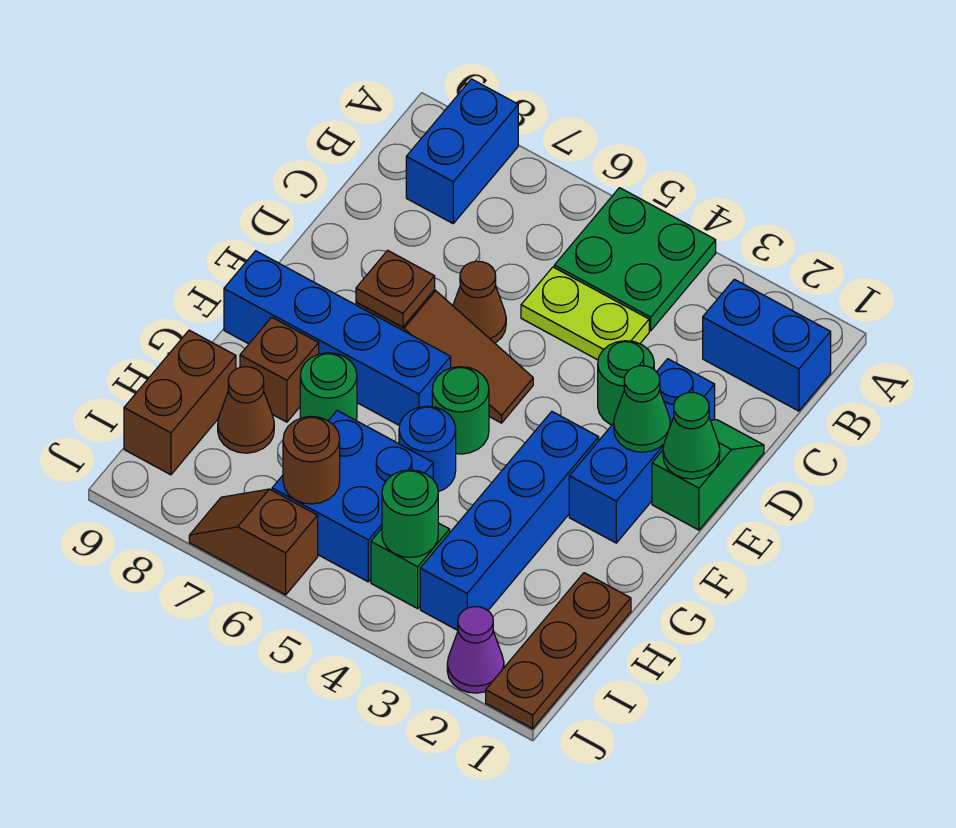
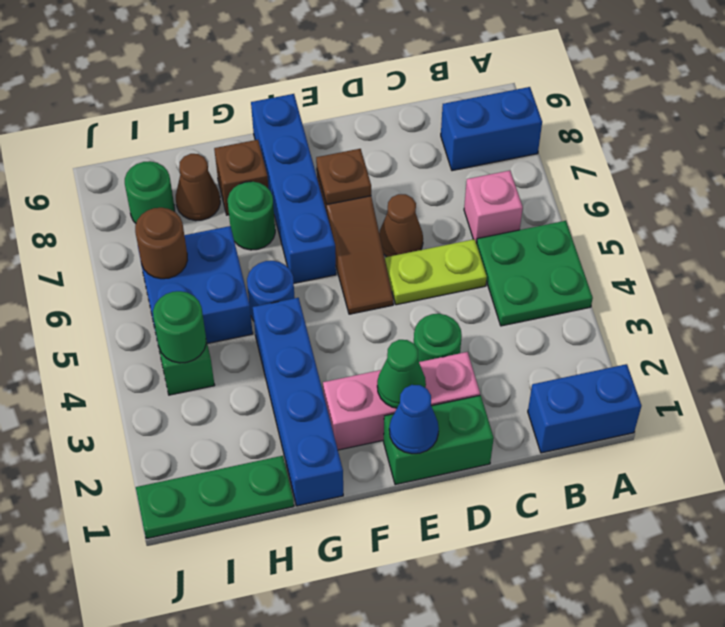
blue 1x2 brick [703,279,831,411] -> blue 1x2 brick turned to [528,364,642,453]
none -> pink 1x1 brick [464,171,523,244]
lime 1x2 plate [521,267,649,360] -> lime 1x2 plate turned to [385,239,487,305]
green 1x2 slope [652,420,764,530] -> green 1x2 brick [384,395,494,485]
blue 1x3 brick [569,359,715,543] -> pink 1x3 brick [323,352,480,450]
green 1x1 cone [663,392,720,479] -> blue 1x1 cone [389,385,439,454]
blue 1x4 brick [420,412,599,630] -> blue 1x4 brick turned to [253,298,343,506]
green 1x1 round brick [432,367,489,454] -> green 1x1 round brick moved to [125,161,175,223]
brown 1x3 plate [486,573,631,729] -> green 1x3 plate [136,456,294,539]
brown 1x2 brick [124,330,236,475] -> none
purple 1x1 cone [447,607,504,693] -> none
brown 1x2 slope [189,489,318,595] -> none

